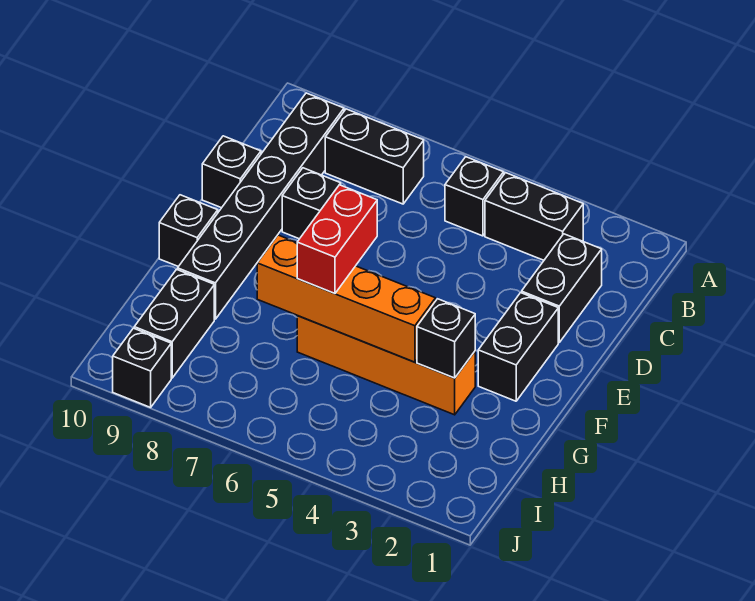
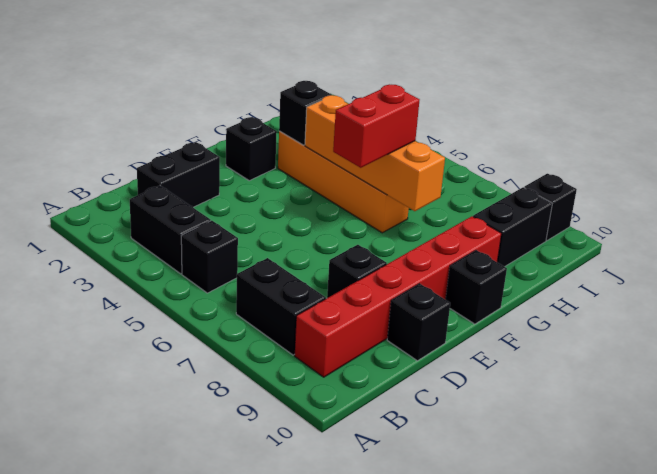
black 1x6 brick [178,93,344,319] -> red 1x6 brick [295,216,501,377]
black 1x2 brick [478,293,558,401] -> black 1x1 brick [226,117,277,181]

